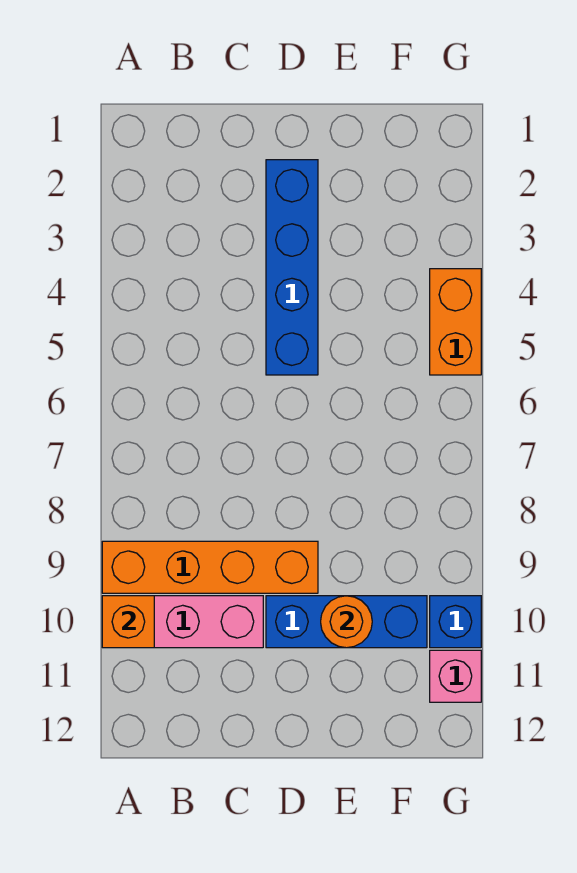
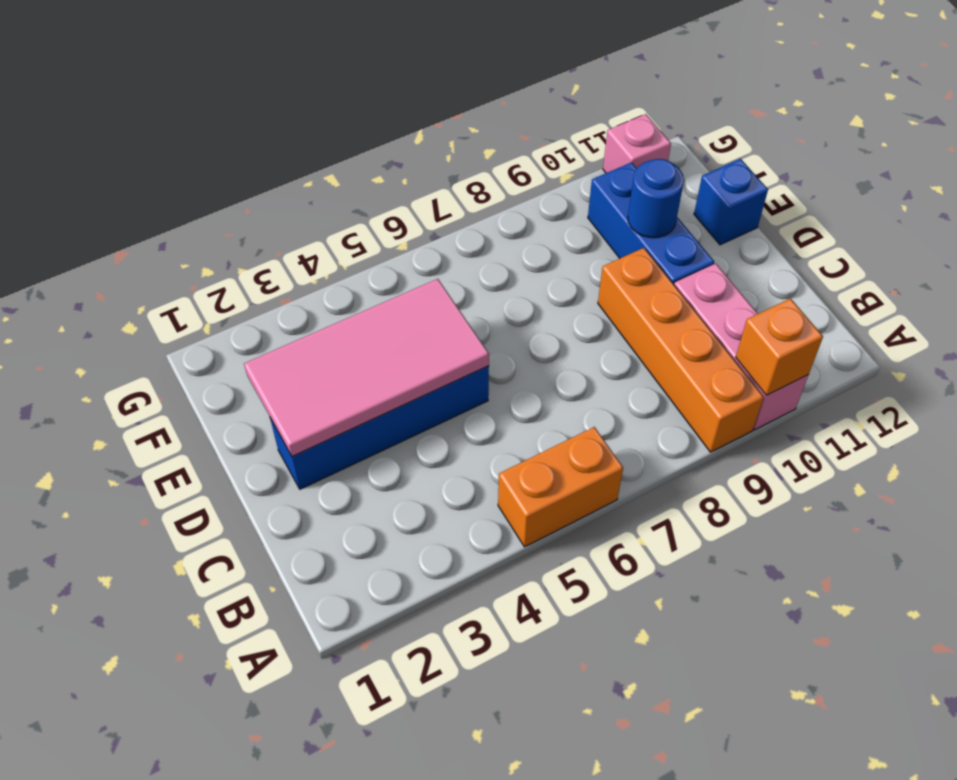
none -> pink 2x4 tile [244,279,489,457]
orange 1x1 round brick [321,596,372,648] -> blue 1x1 round brick [628,159,684,238]
orange 1x2 brick [430,269,481,375] -> orange 1x2 brick moved to [498,427,623,547]
blue 1x1 brick [430,596,481,648] -> blue 1x1 brick moved to [694,159,768,245]

